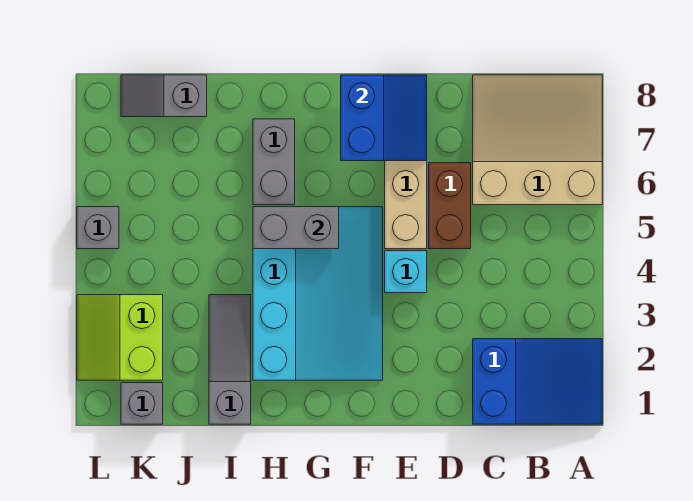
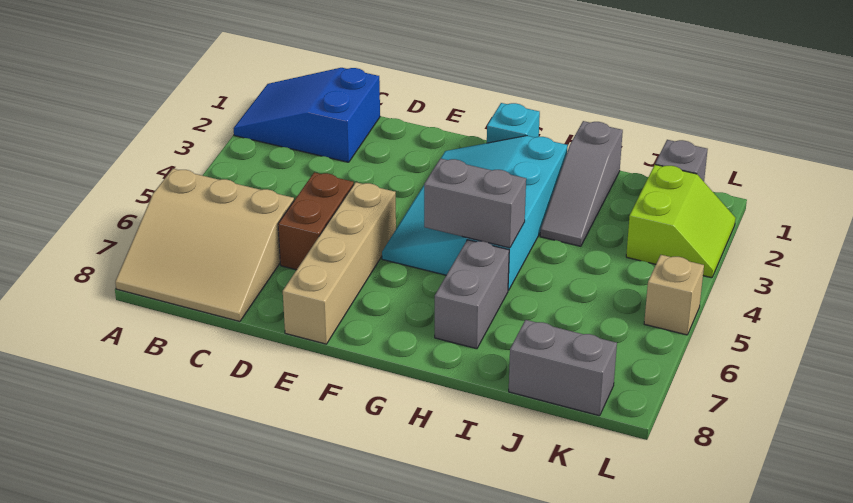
cyan 1x1 brick [385,251,427,293] -> cyan 1x1 brick moved to [487,103,540,143]
blue 2x2 slope [341,75,427,161] -> none
grey 1x2 slope [121,75,207,117] -> grey 1x2 brick [509,320,617,416]
grey 1x1 brick [77,207,119,249] -> tan 1x1 brick [644,255,704,335]

